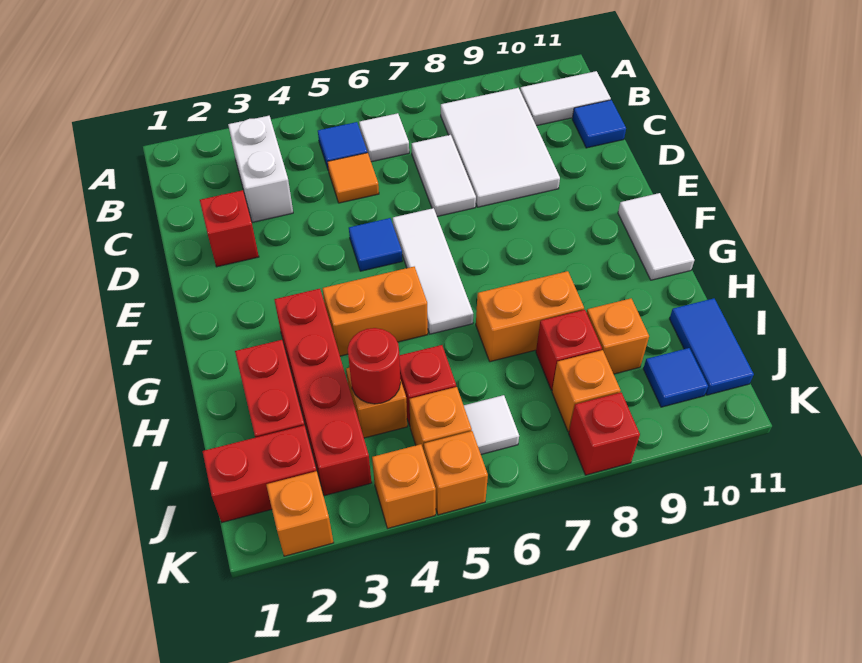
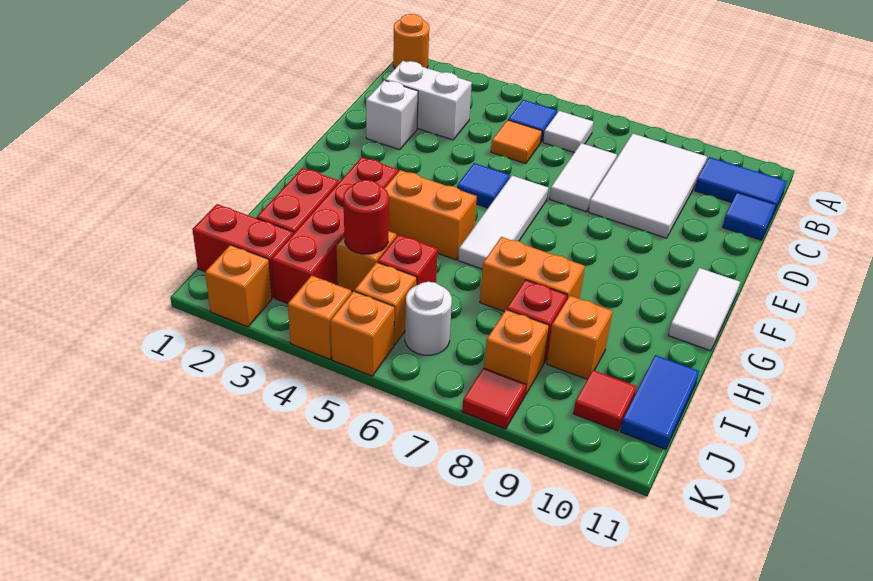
none -> orange 1x1 round brick [393,14,429,68]
white 1x2 brick [228,116,293,222] -> white 1x2 brick turned to [385,61,472,140]
white 1x2 tile [520,71,611,126] -> blue 1x2 tile [695,157,787,212]
red 1x1 brick [200,190,259,267] -> white 1x1 brick [366,80,418,150]
white 1x1 tile [464,395,519,454] -> white 1x1 round brick [405,282,452,355]
blue 1x1 tile [643,348,708,407] -> red 1x1 tile [573,370,637,431]
red 1x1 brick [569,393,640,475] -> red 1x1 tile [462,368,526,429]

